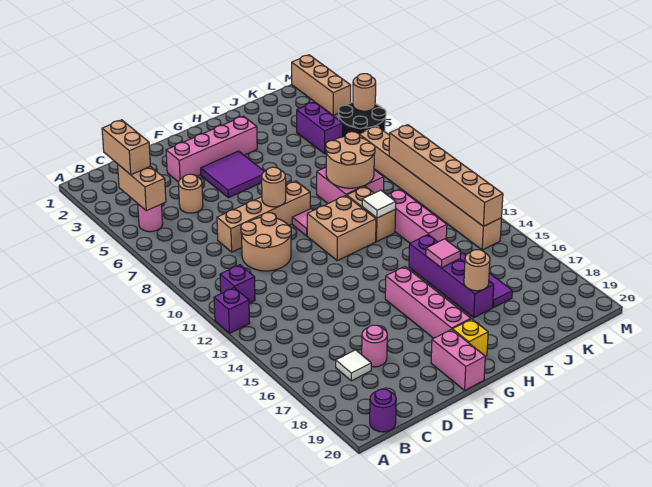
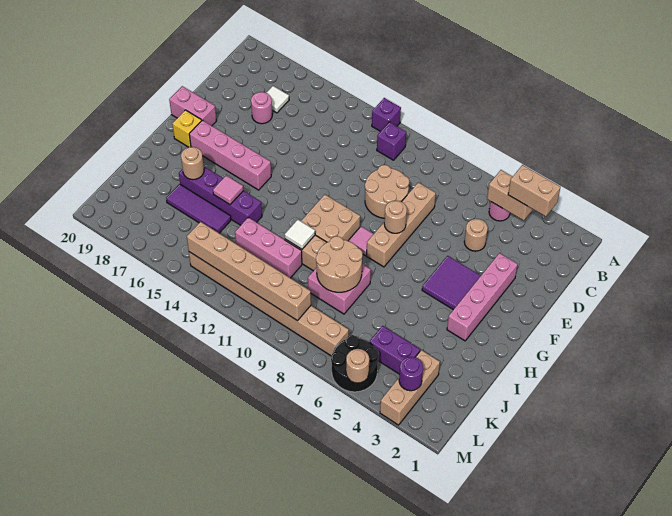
purple 1x1 round brick [370,389,396,432] -> purple 1x1 round brick moved to [399,357,423,391]
tan 1x3 brick [292,55,351,115] -> tan 1x3 brick turned to [380,350,440,425]

